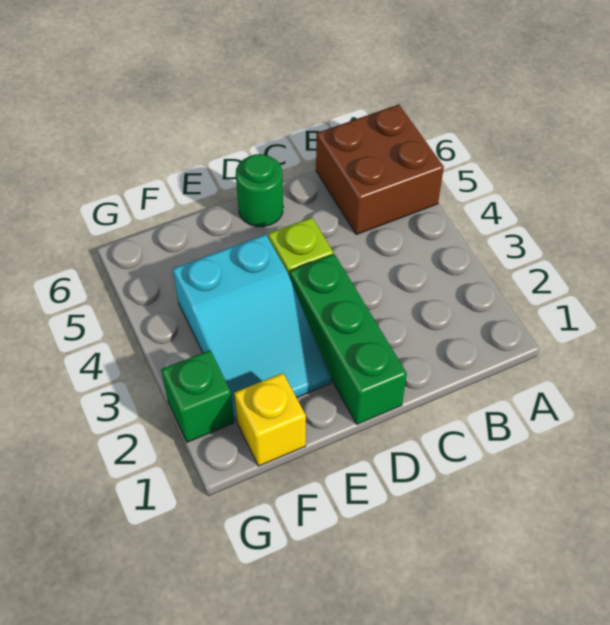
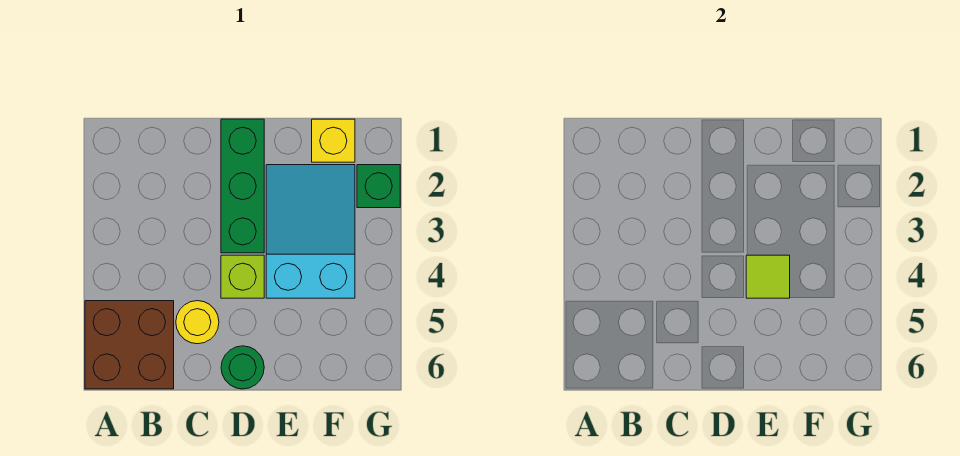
none -> yellow 1x1 round brick [176,301,219,344]
none -> lime 1x1 tile [746,255,790,298]

